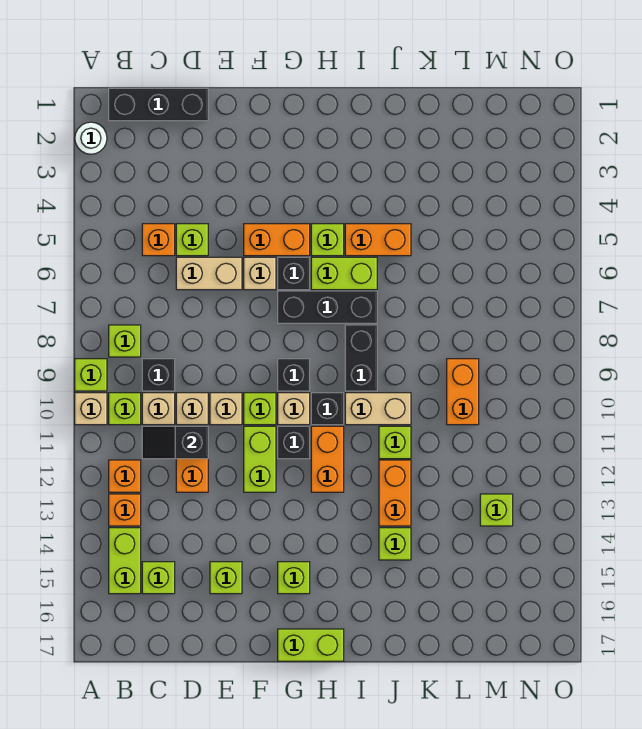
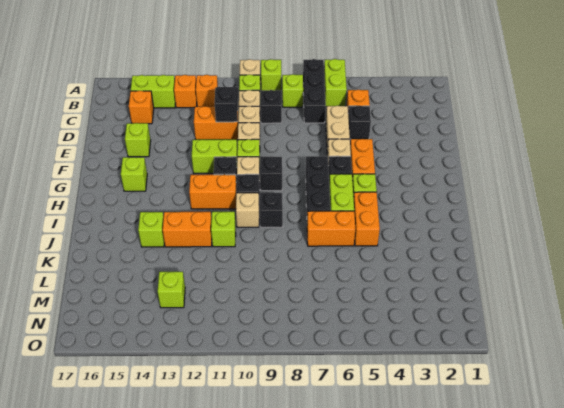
white 1x1 round brick [75,122,107,154] -> none
black 1x3 brick [109,88,208,121] -> black 1x3 brick moved to [303,59,326,123]
lime 1x1 brick [142,562,175,594] -> orange 1x1 brick [129,91,154,124]
lime 1x1 brick [176,224,208,256] -> black 1x1 brick [348,106,371,139]
lime 1x2 brick [278,629,344,661] -> lime 1x2 brick moved to [324,59,347,107]
black 1x2 brick [345,325,377,391] -> black 1x1 brick [260,193,283,227]
tan 1x2 brick [345,393,411,425] -> tan 1x1 brick [236,193,259,227]
orange 1x2 brick [447,359,479,425] -> orange 1x2 brick moved to [307,211,355,246]

